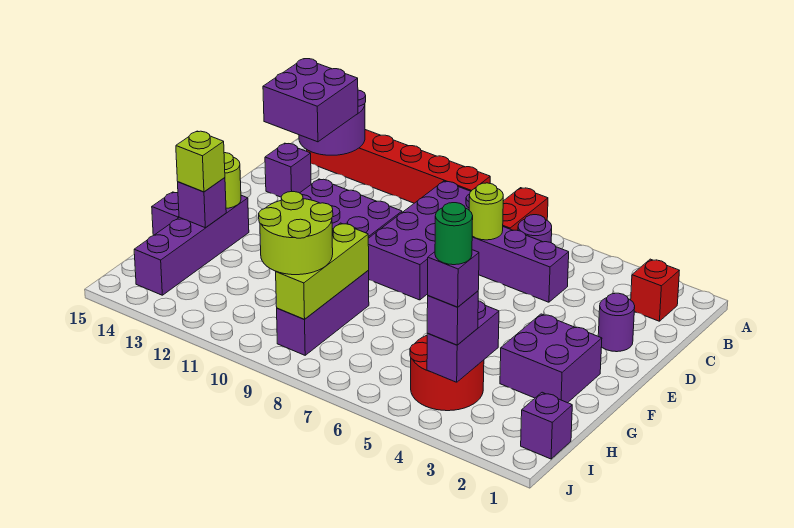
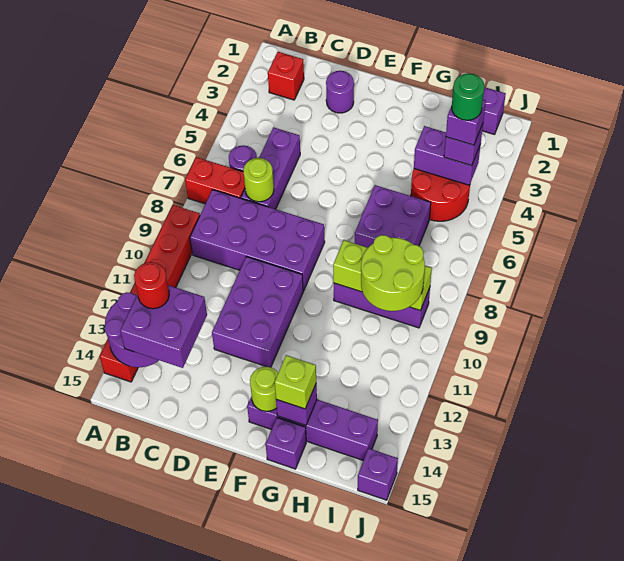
none -> red 1x1 round brick [134,262,169,309]
purple 1x1 brick [265,143,311,197] -> purple 1x1 brick moved to [358,448,398,500]
purple 2x2 brick [500,314,602,403] -> purple 2x2 brick moved to [355,185,431,248]

